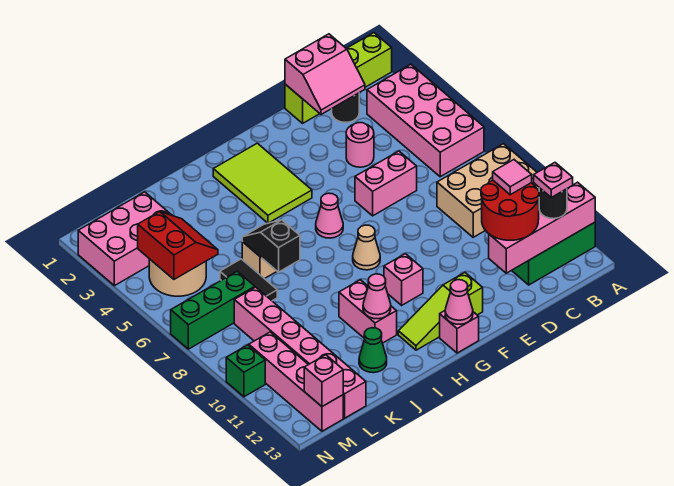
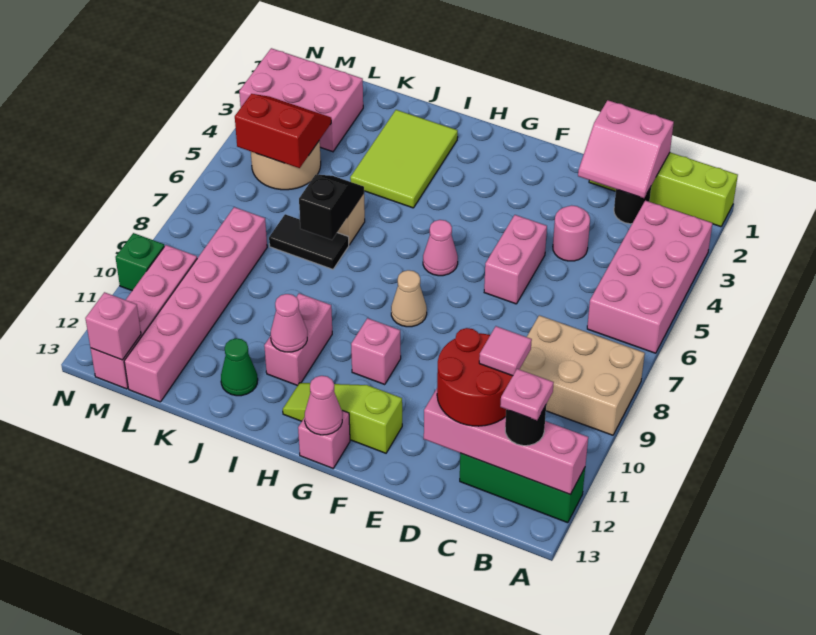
pink 1x2 brick [355,151,417,216] -> pink 1x2 brick turned to [484,215,547,304]
lime 2x3 tile [213,143,312,223] -> lime 2x3 tile moved to [350,110,458,208]
black 1x2 tile [220,259,277,301] -> black 1x2 tile turned to [269,214,349,269]
red 2x2 slope [138,212,218,279] -> red 2x2 slope turned to [235,94,331,168]
green 1x3 brick [171,271,255,349] -> none

